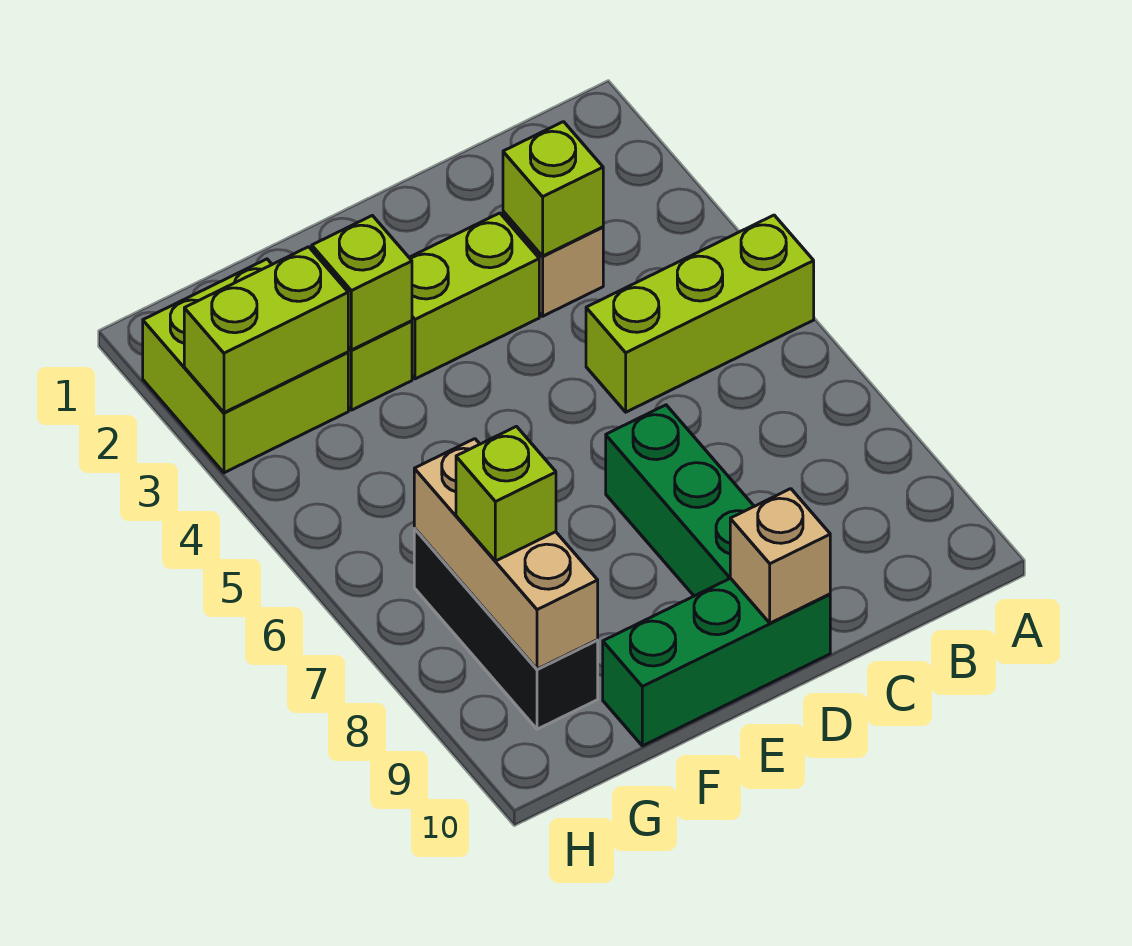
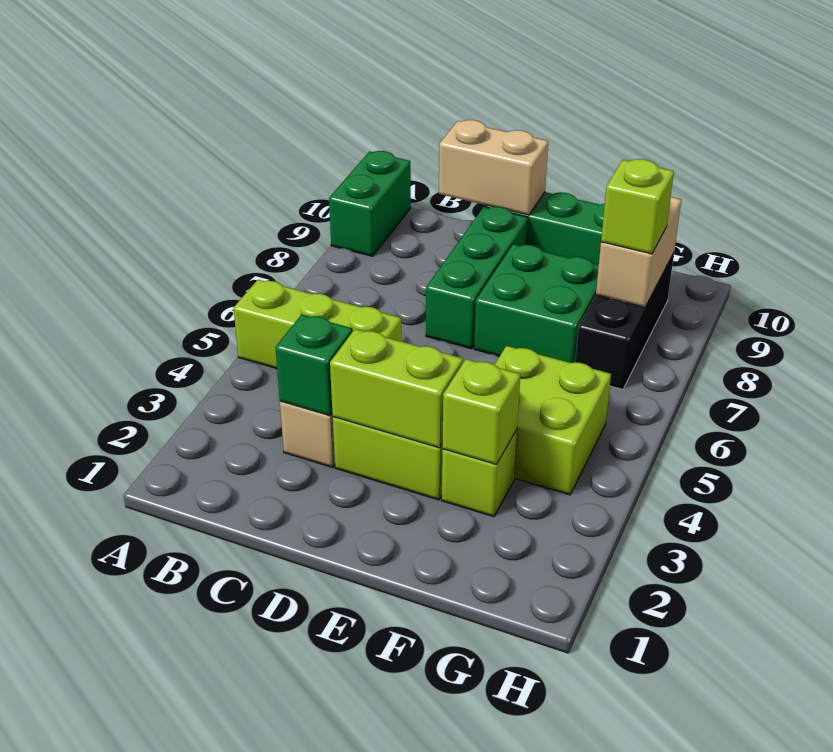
none -> green 1x2 brick [329,151,411,256]
lime 1x1 brick [503,122,603,256] -> green 1x1 brick [275,314,352,416]
tan 1x1 brick [730,489,830,623] -> tan 1x2 brick [439,120,548,215]
none -> green 2x2 brick [474,244,599,363]
lime 2x2 brick [143,259,348,473] -> lime 2x2 brick moved to [495,346,611,495]
lime 1x2 brick [184,247,348,413] -> lime 1x2 brick moved to [330,329,463,448]
tan 1x3 brick [414,439,598,669] -> tan 1x2 brick [596,197,681,307]

